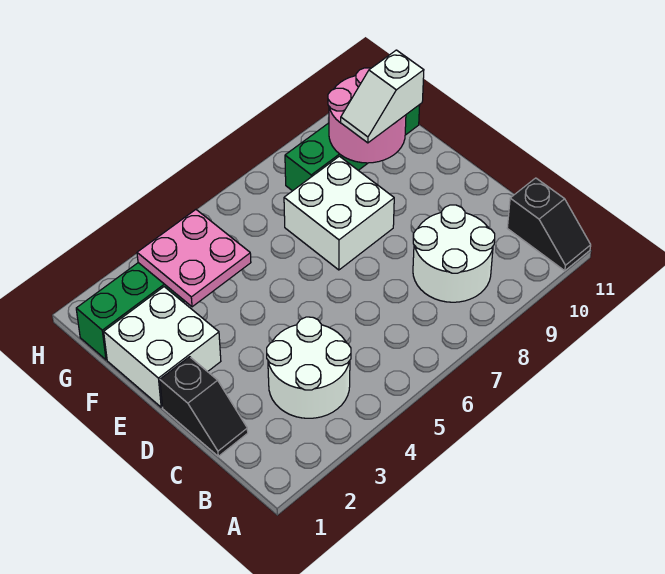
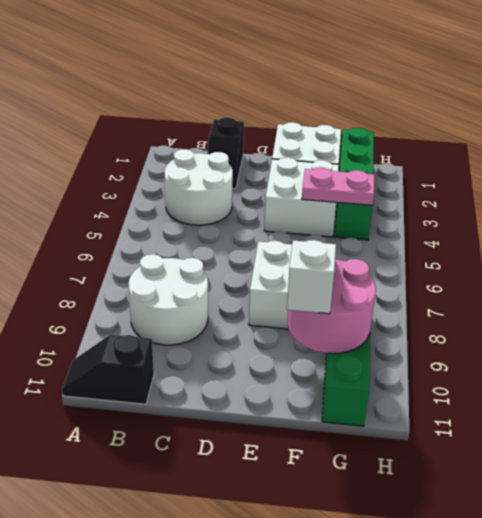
black 1x2 slope [160,357,248,456] -> black 1x2 slope turned to [207,117,244,189]
none -> white 2x2 brick [264,157,339,237]
pink 2x2 plate [137,210,251,307] -> pink 1x2 plate [302,167,374,205]

